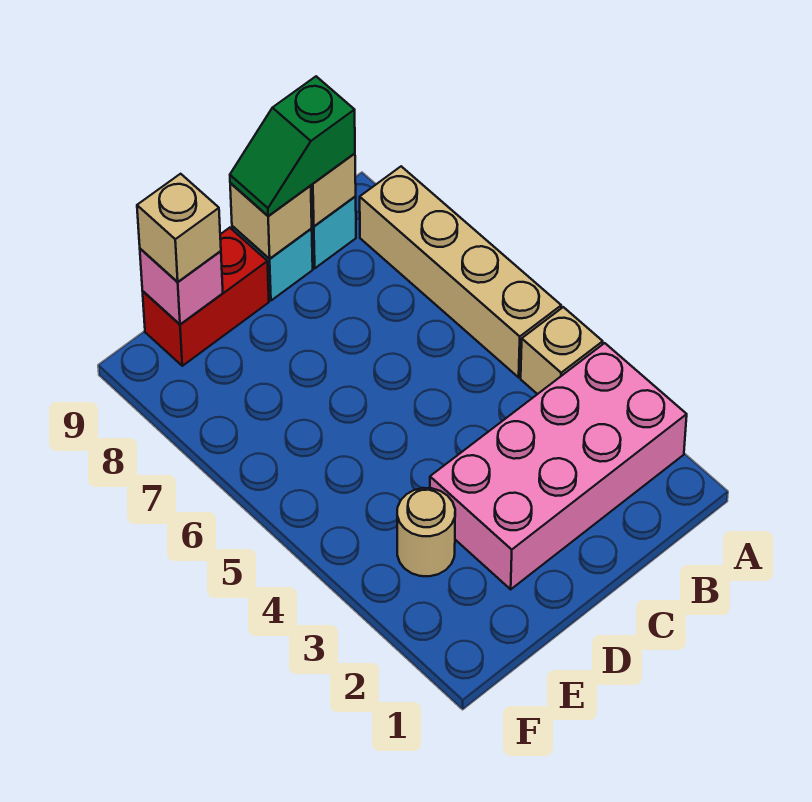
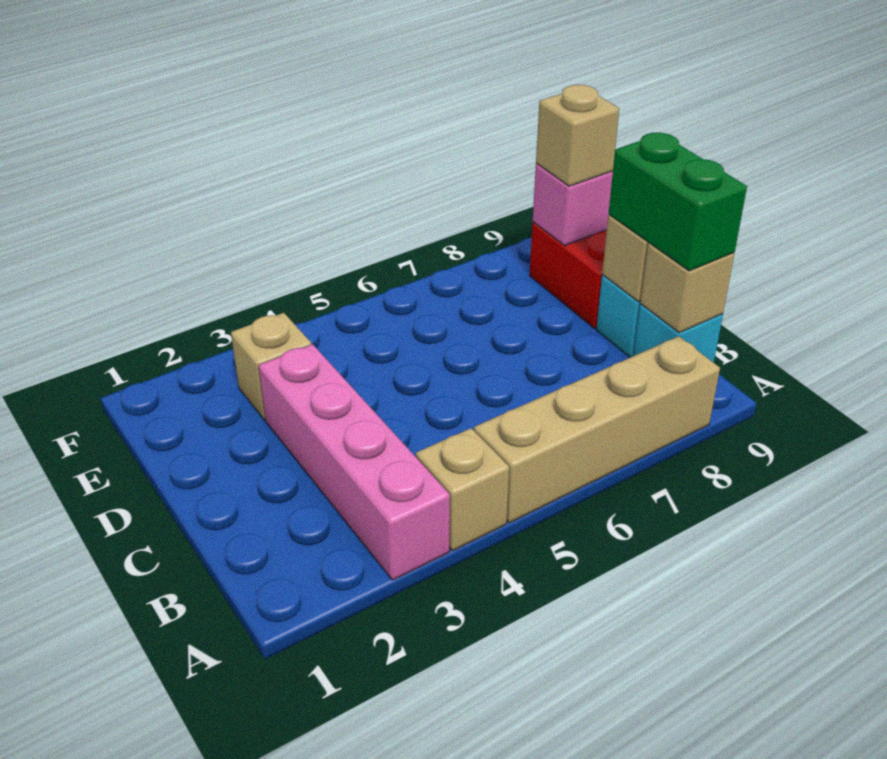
pink 2x4 brick [430,343,687,589] -> pink 1x4 brick [258,344,450,580]
green 1x2 slope [230,76,355,216] -> green 1x2 brick [608,133,747,271]
tan 1x1 round brick [397,488,455,576] -> tan 1x1 brick [231,313,311,420]

